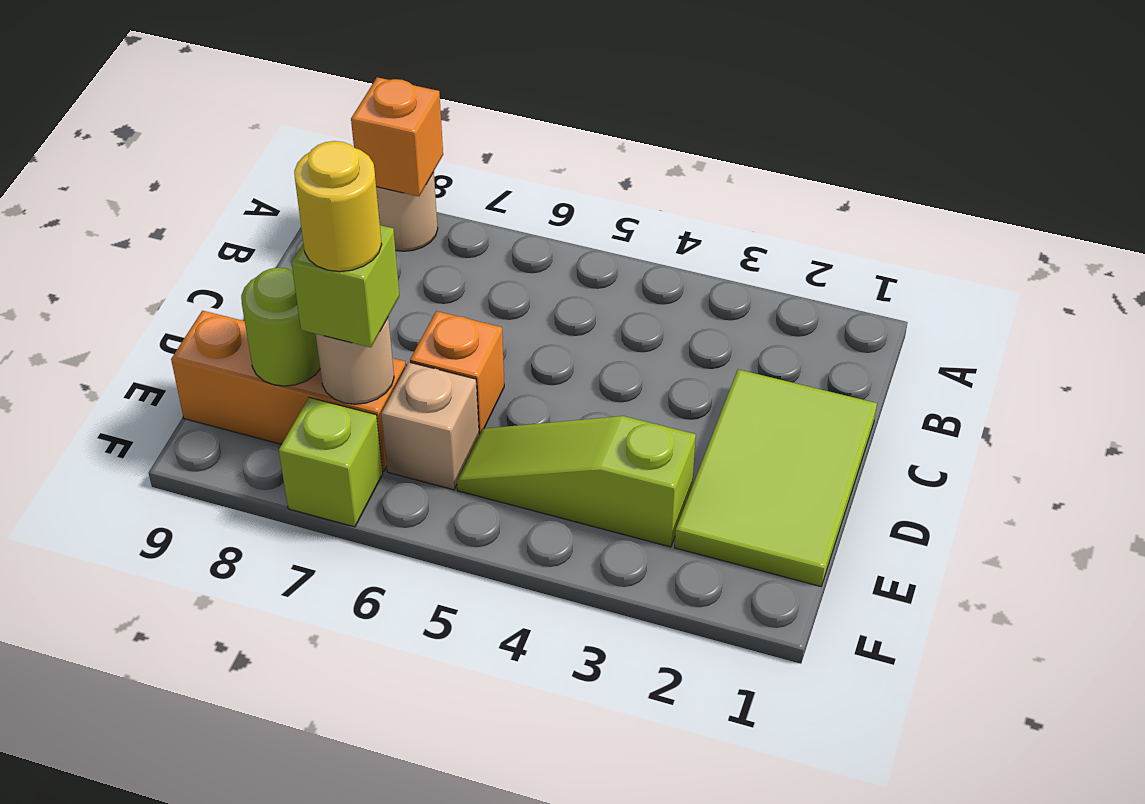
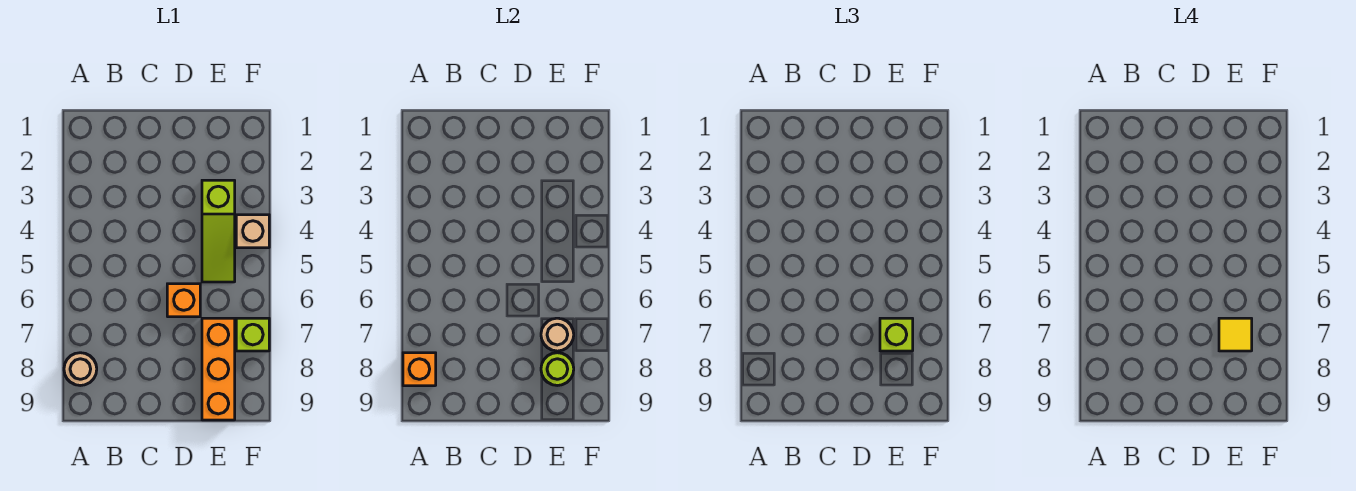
lime 2x3 tile [675,369,877,586] -> none
tan 1x1 brick [381,362,479,490] -> tan 1x1 brick moved to [236,215,269,248]
yellow 1x1 round brick [294,141,382,272] -> yellow 1x1 tile [1219,318,1252,351]

